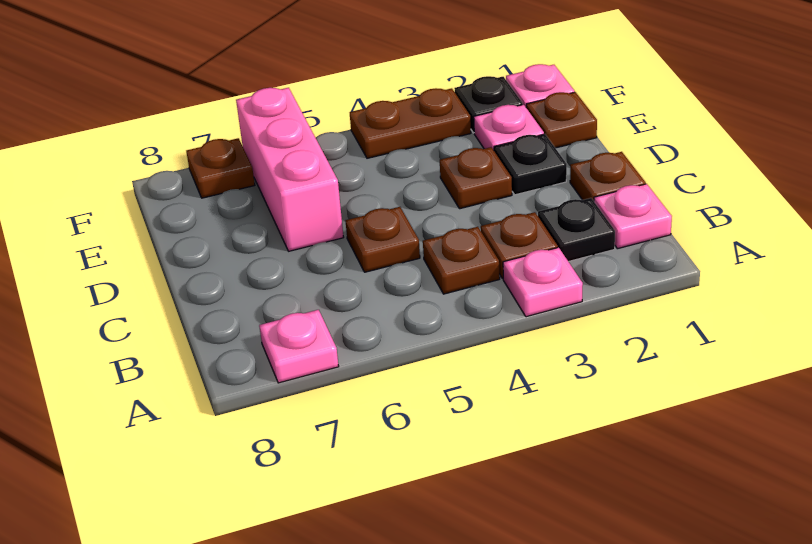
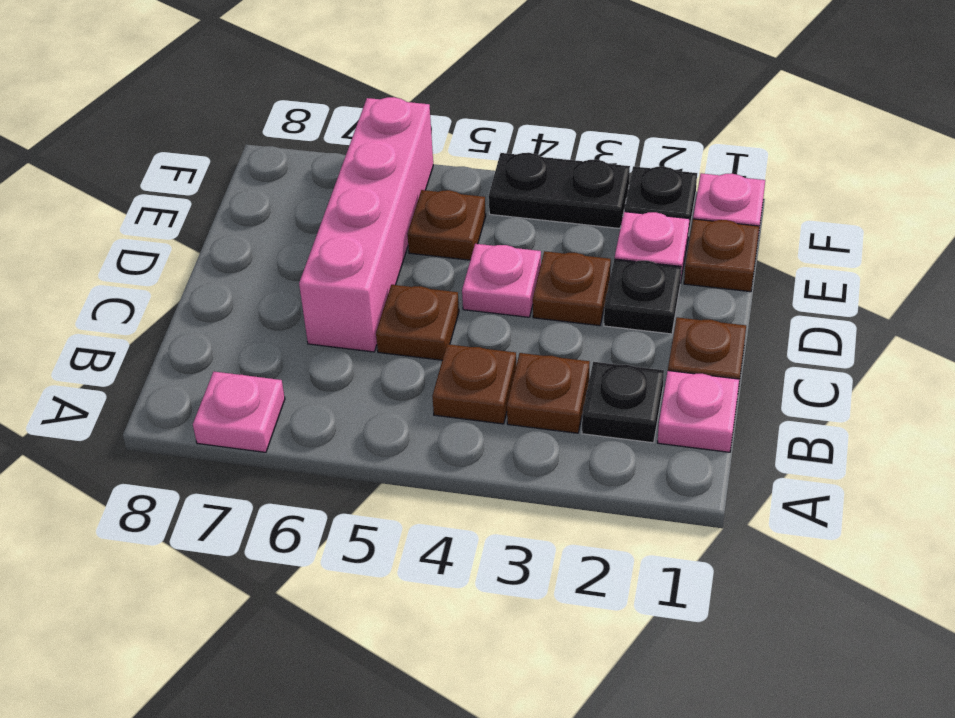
pink 1x1 plate [503,247,583,317] -> pink 1x1 plate moved to [462,244,541,317]
pink 1x3 brick [236,88,344,251] -> pink 1x4 brick [299,97,433,352]
brown 1x2 plate [350,88,471,158] -> black 1x2 plate [489,153,630,229]
brown 1x1 plate [186,138,255,198] -> brown 1x1 plate moved to [407,190,486,260]

